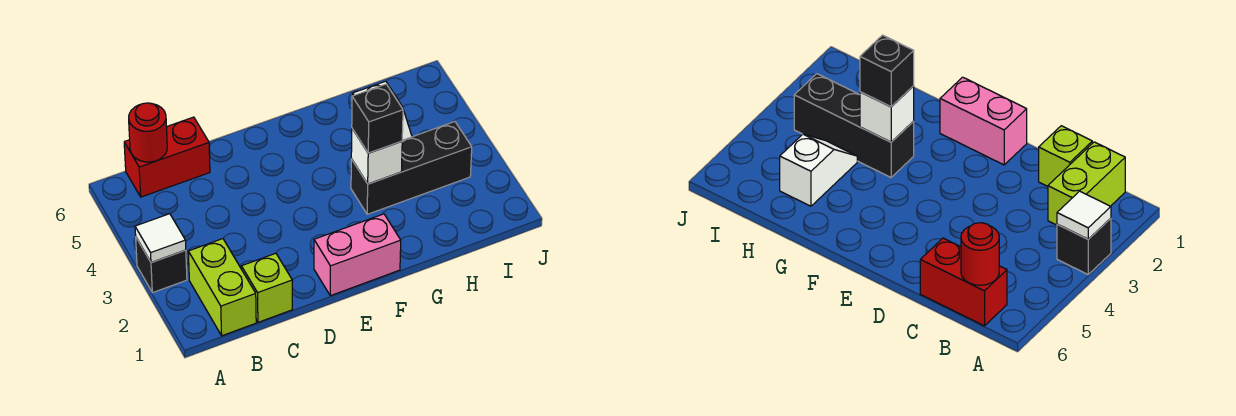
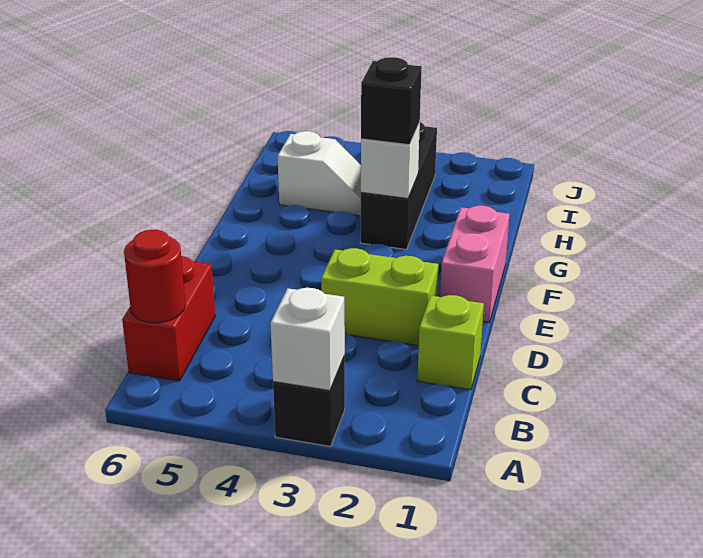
white 1x1 tile [135,214,186,263] -> white 1x1 brick [270,288,345,391]
lime 1x2 brick [188,239,256,336] -> lime 1x2 brick moved to [321,248,438,346]

